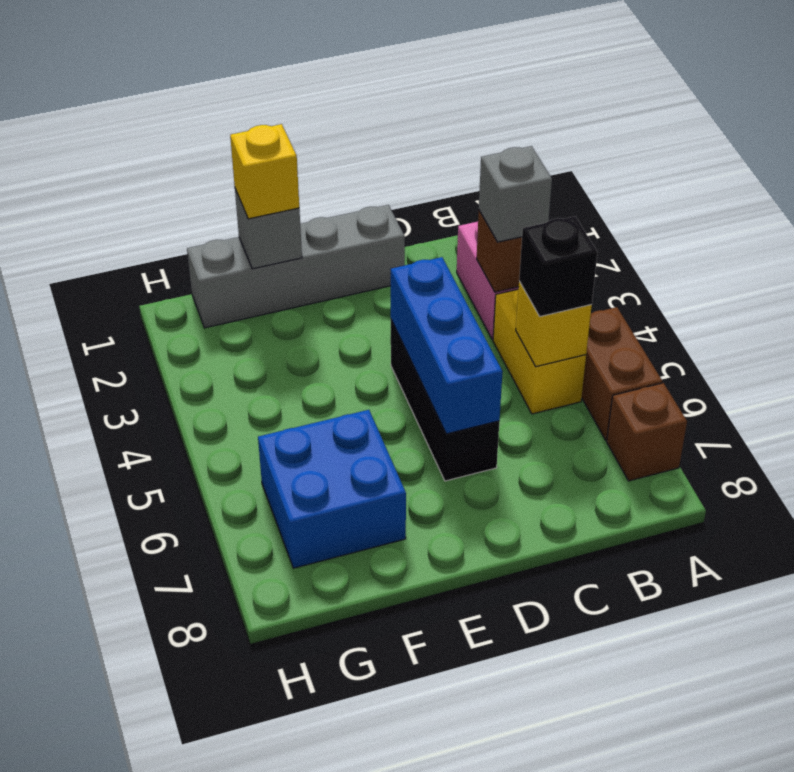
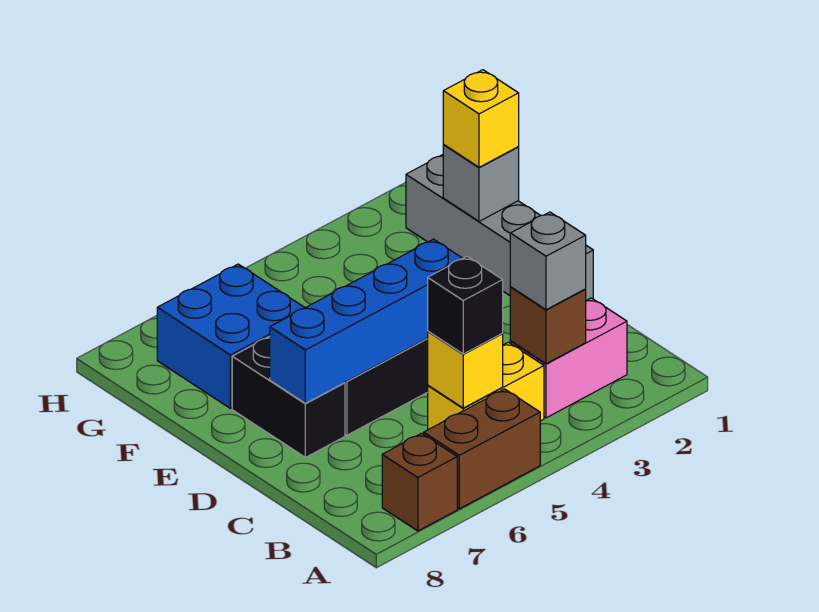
blue 1x3 brick [391,257,503,434] -> blue 1x4 brick [270,239,463,403]
none -> black 1x2 brick [232,336,345,457]

